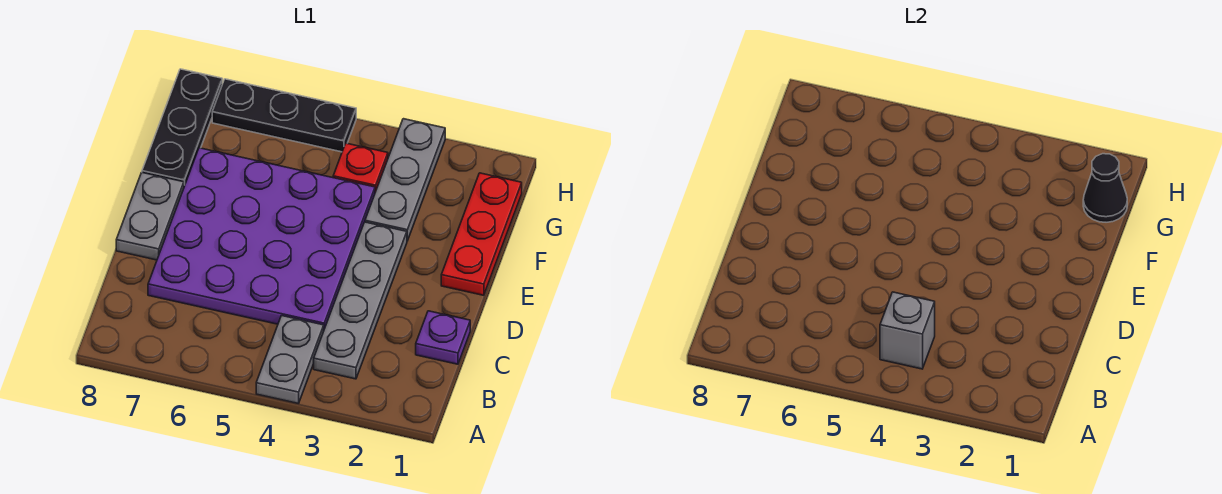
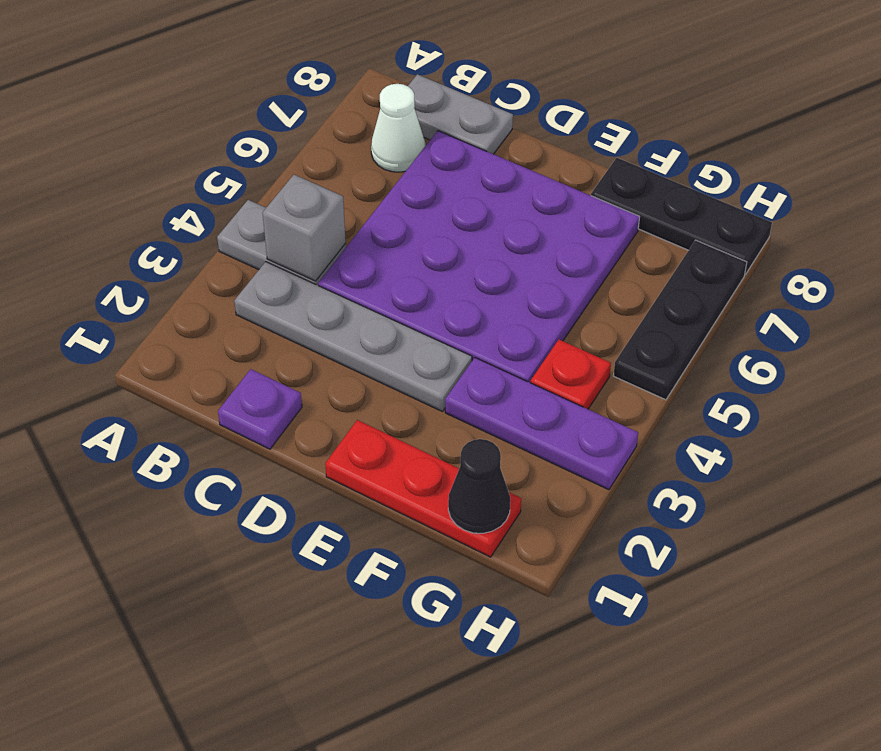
none -> white 1x1 cone [371,84,425,172]
grey 1x2 plate [116,173,184,260] -> grey 1x2 plate moved to [408,74,513,154]
grey 1x3 plate [365,119,445,241] -> purple 1x3 plate [445,358,638,490]

